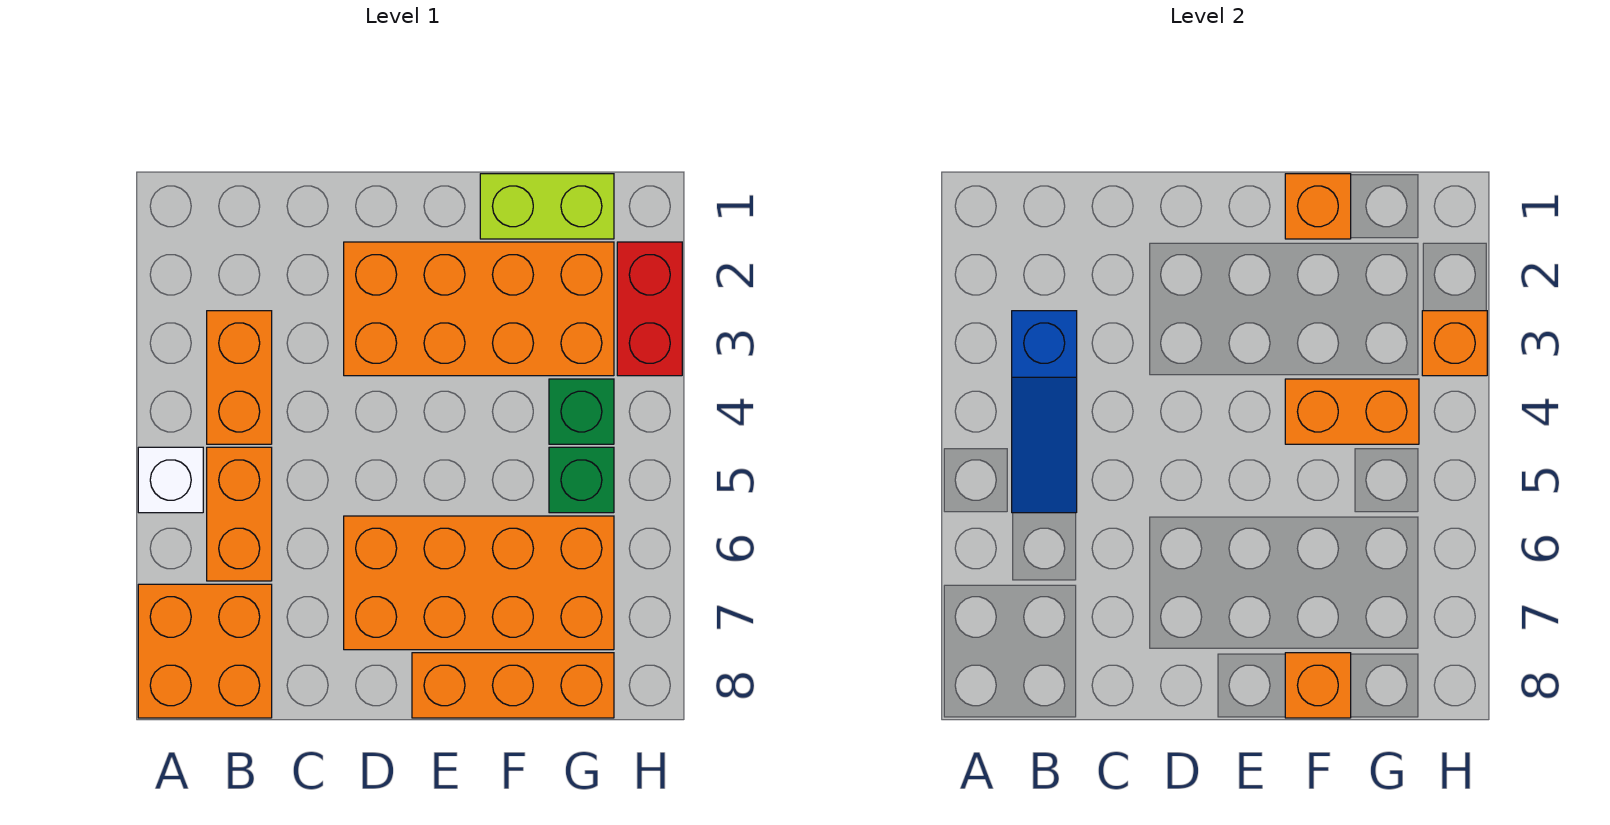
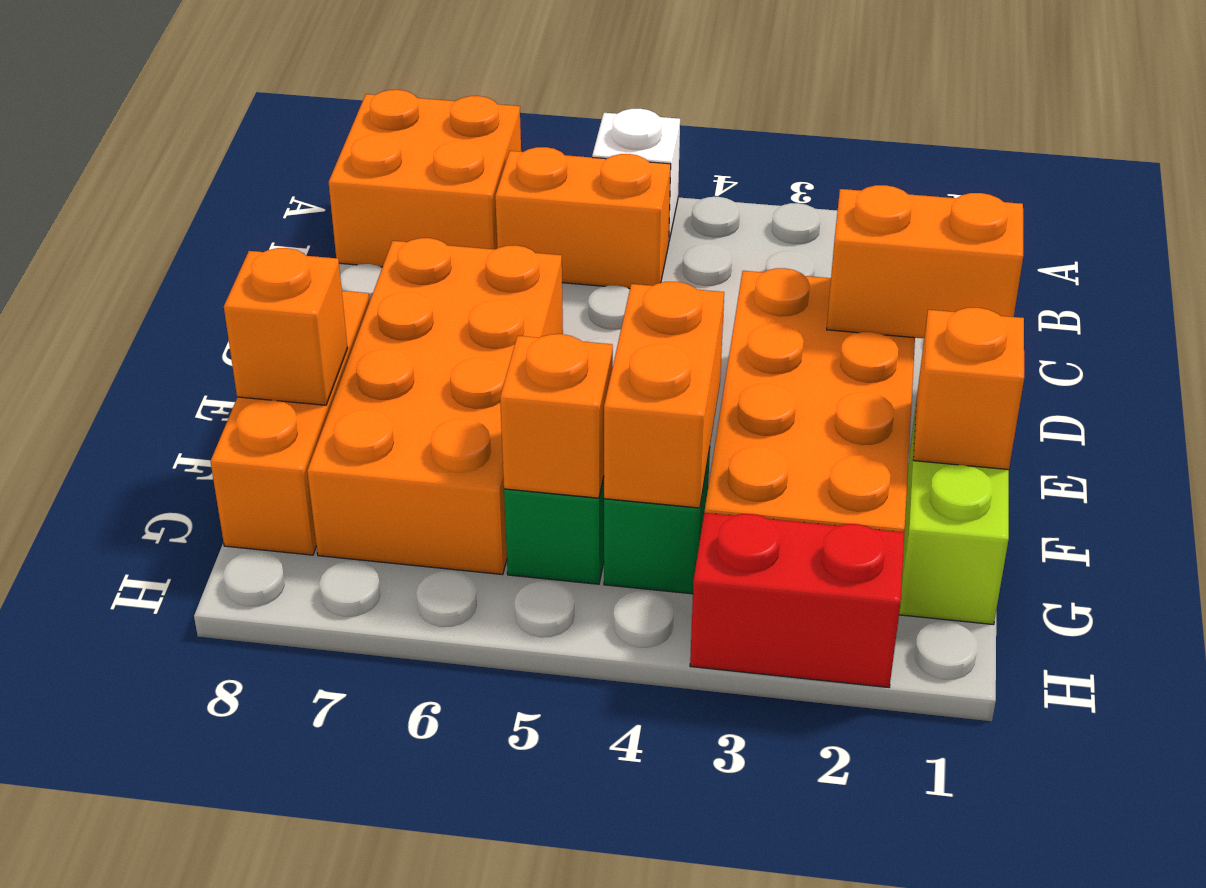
orange 1x2 brick [207,311,272,444] -> orange 1x2 brick moved to [827,185,1023,338]
blue 1x3 slope [1012,311,1077,513] -> none
orange 1x1 brick [1422,311,1487,376] -> orange 1x1 brick moved to [500,334,613,498]

